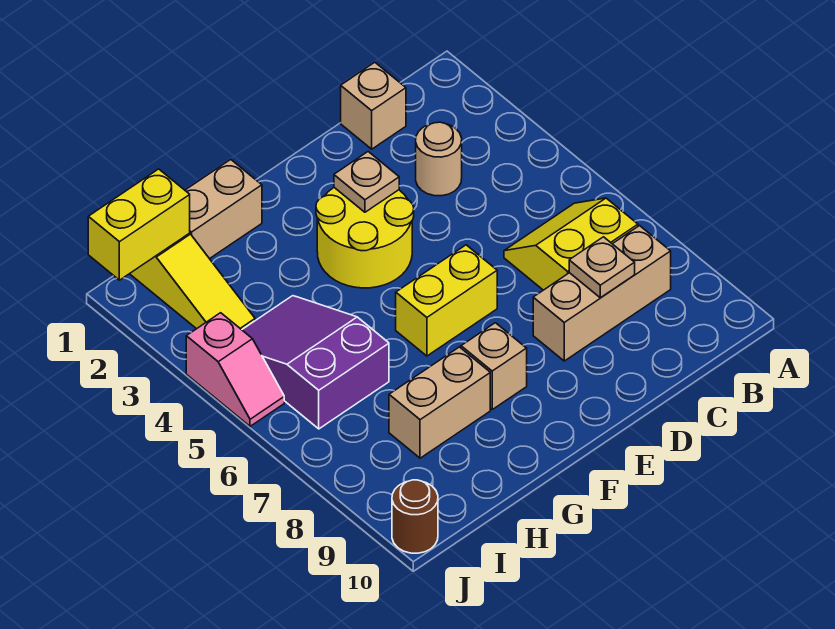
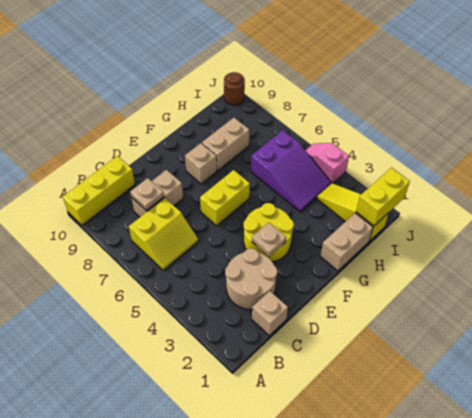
none -> yellow 1x3 brick [63,156,135,225]
tan 1x3 brick [533,226,671,361] -> tan 1x2 brick [131,170,183,217]
tan 1x1 round brick [416,122,462,196] -> tan 2x2 round brick [225,248,277,310]

